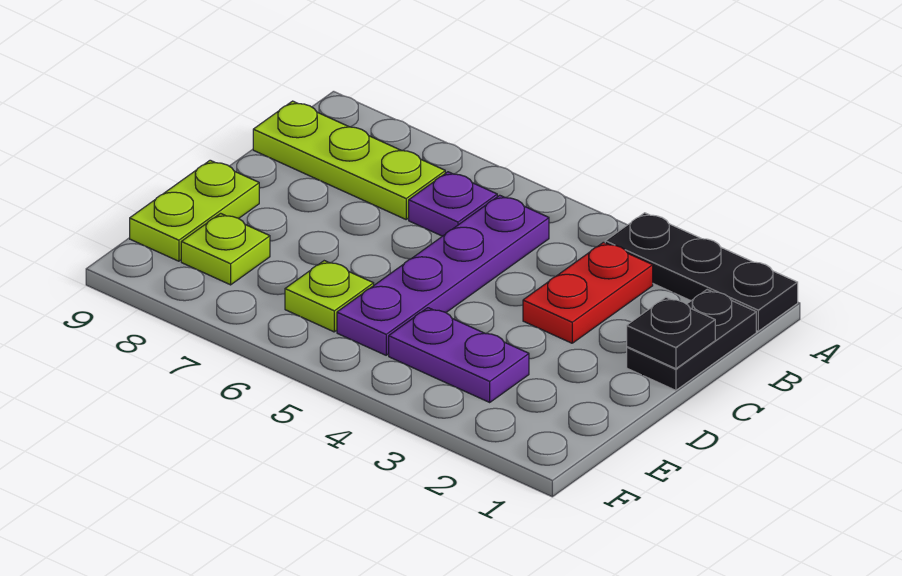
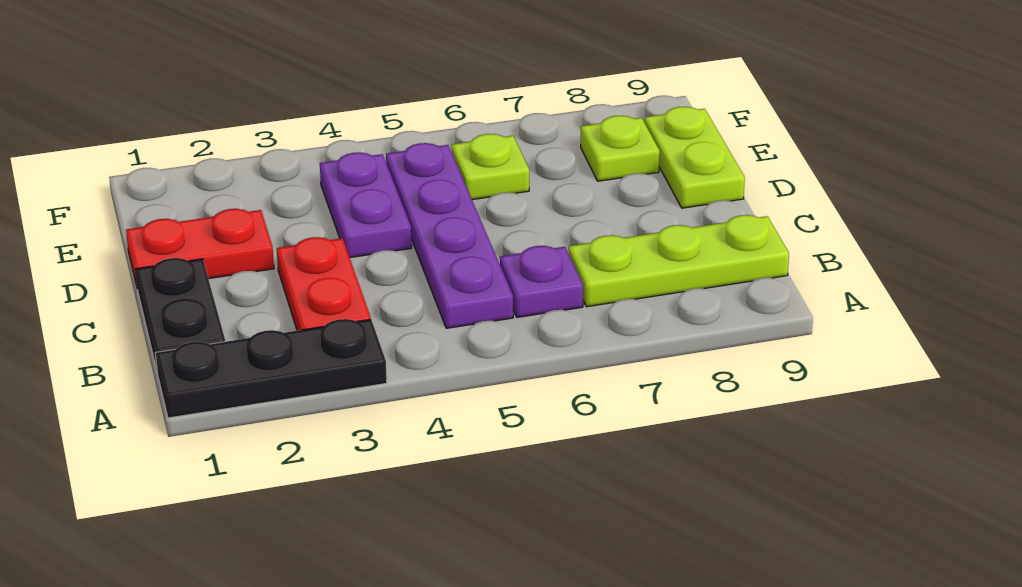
black 1x1 plate [627,297,715,369] -> none
none -> red 1x2 plate [126,209,274,286]
purple 1x2 plate [389,308,529,402] -> purple 1x2 plate turned to [320,152,412,258]

